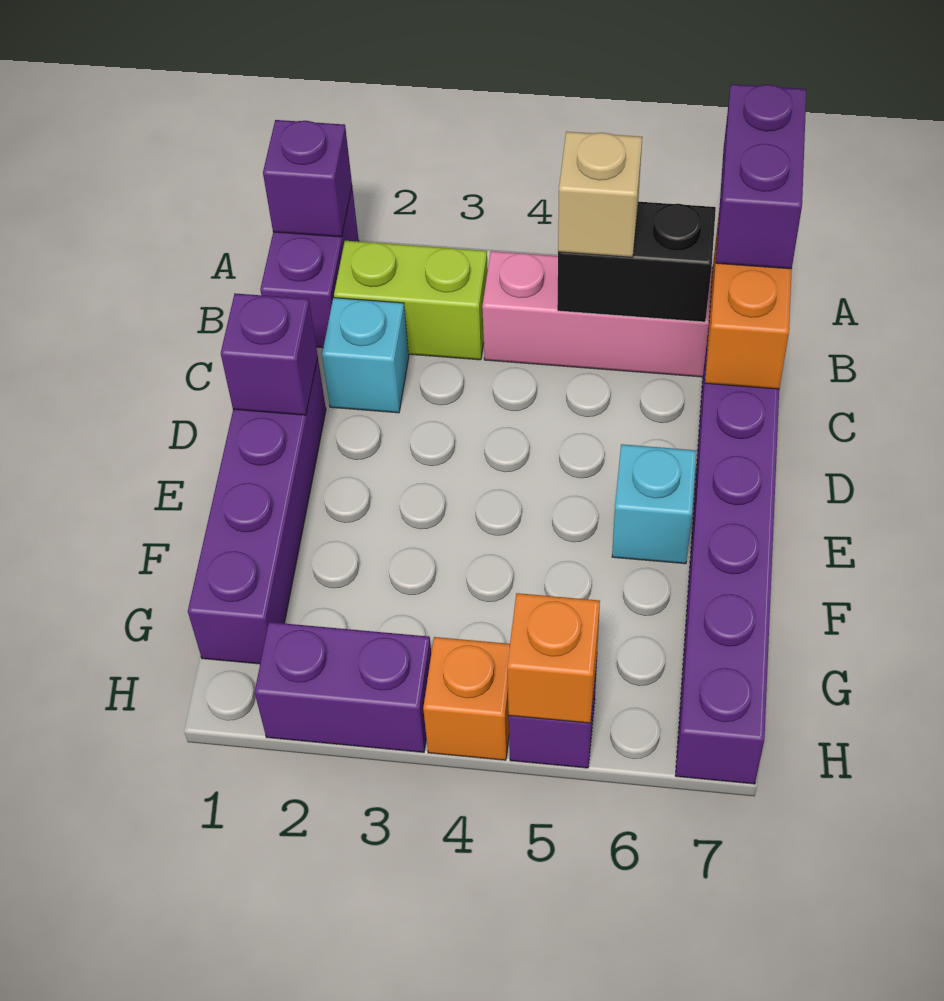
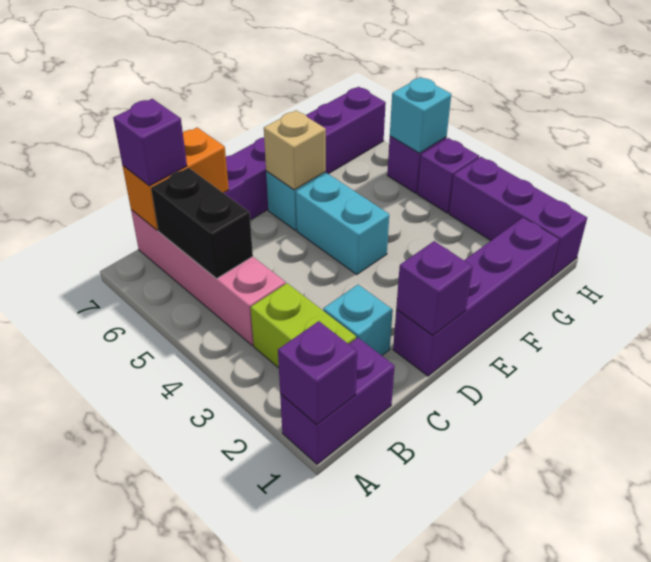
purple 1x2 brick [716,84,806,269] -> purple 1x1 brick [113,99,187,186]
tan 1x1 brick [558,132,642,257] -> tan 1x1 brick moved to [264,110,326,190]
none -> cyan 1x2 brick [296,173,389,274]
purple 1x2 brick [255,622,431,752] -> purple 1x3 brick [449,157,587,278]
orange 1x1 brick [423,637,510,760] -> purple 1x1 brick [417,138,479,213]
orange 1x1 brick [507,593,600,723] -> cyan 1x1 brick [390,77,451,153]

